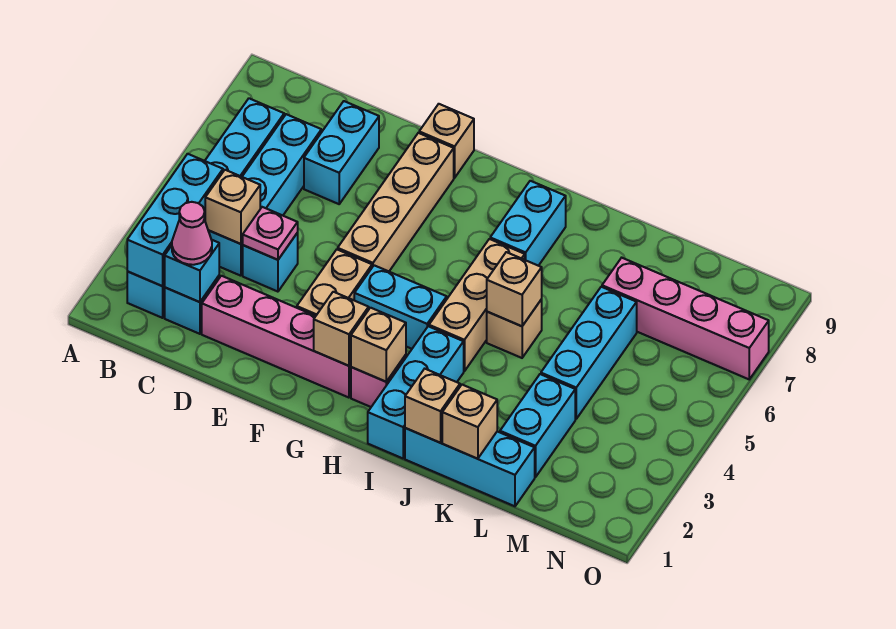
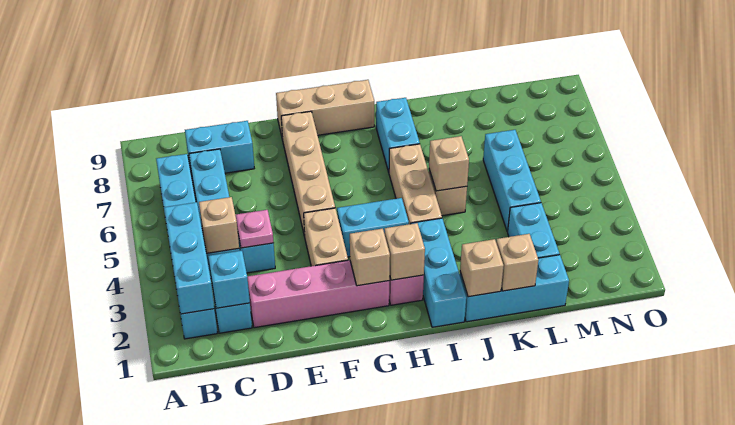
pink 1x1 cone [172,202,212,265] -> none
cyan 1x2 brick [304,101,379,204] -> cyan 1x2 brick turned to [185,121,254,175]
tan 1x1 brick [419,104,474,178] -> tan 1x3 brick [276,80,374,139]
pink 1x4 brick [602,258,769,379] -> none

